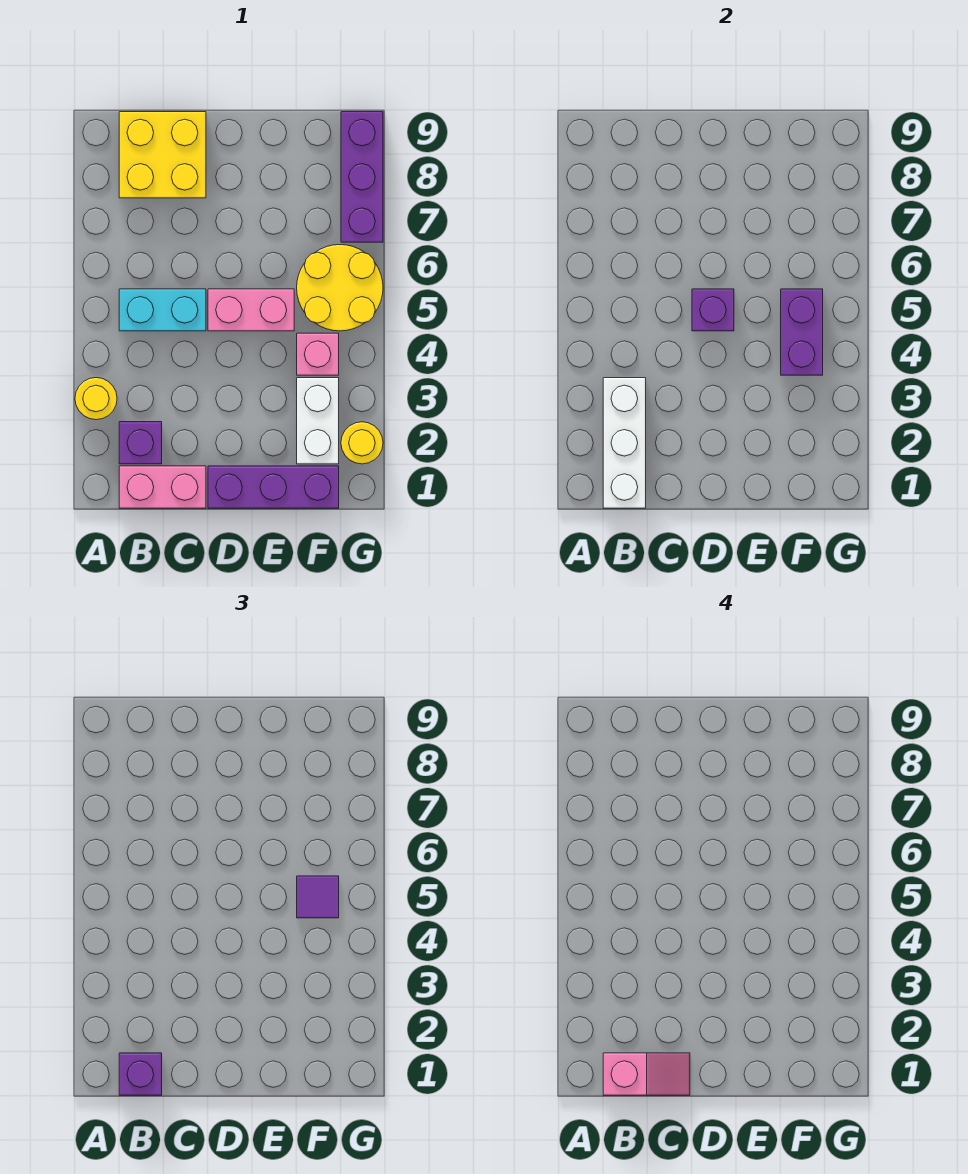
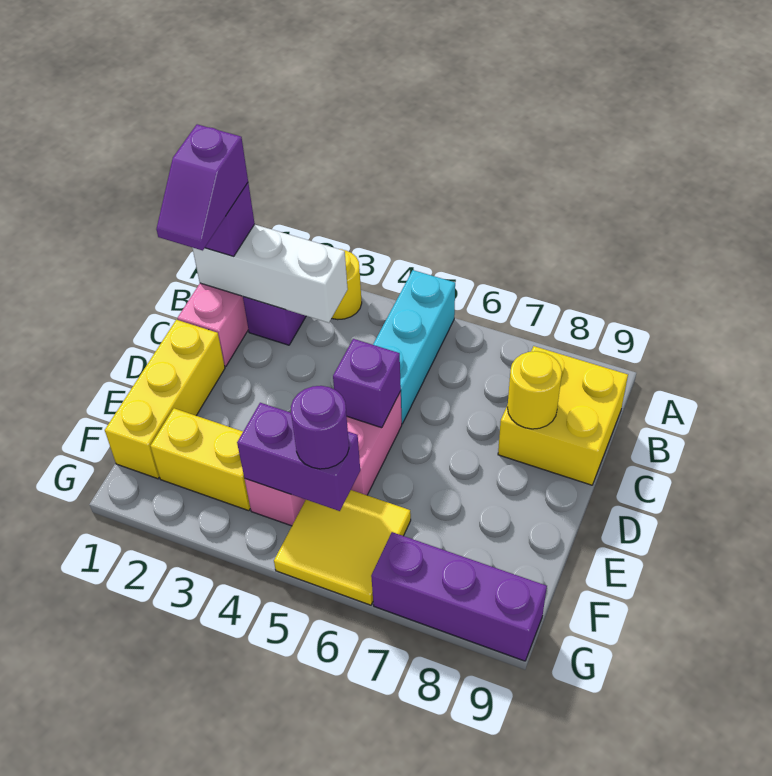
pink 1x2 slope [603,1053,690,1095] -> purple 1x2 slope [157,124,248,250]
cyan 1x2 brick [119,289,206,331] -> cyan 1x3 brick [373,270,455,424]
purple 1x3 brick [208,466,339,508] -> yellow 1x3 brick [105,320,225,479]
white 1x2 brick [297,378,339,464] -> yellow 1x2 brick [150,408,250,511]
yellow 2x2 round brick [297,245,383,331] -> yellow 2x2 tile [274,490,411,605]
purple 1x1 tile [297,876,339,918] -> purple 1x1 round brick [291,386,349,469]
yellow 1x1 round brick [341,422,383,464] -> yellow 1x1 round brick moved to [507,351,562,429]

